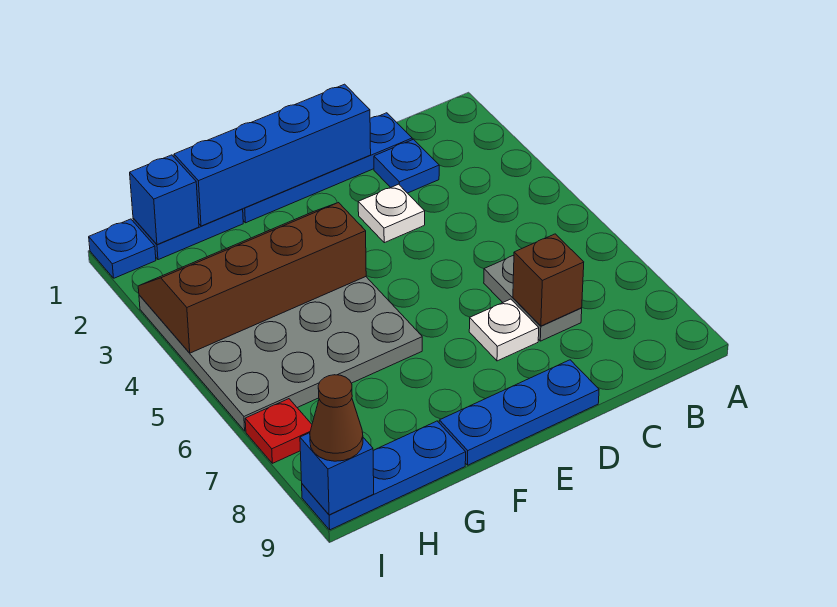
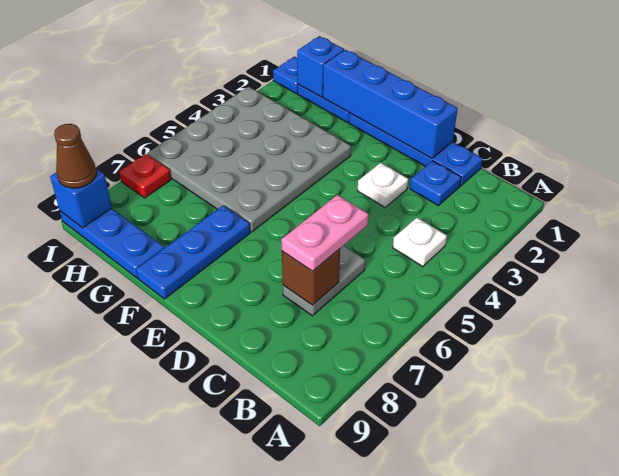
none -> pink 1x2 plate [281,195,368,271]
white 1x1 plate [469,299,539,361] -> white 1x1 plate moved to [393,218,447,266]
blue 1x3 plate [439,360,599,465] -> blue 1x3 plate turned to [136,205,250,299]
brown 2x4 slope [138,203,366,353] -> none

